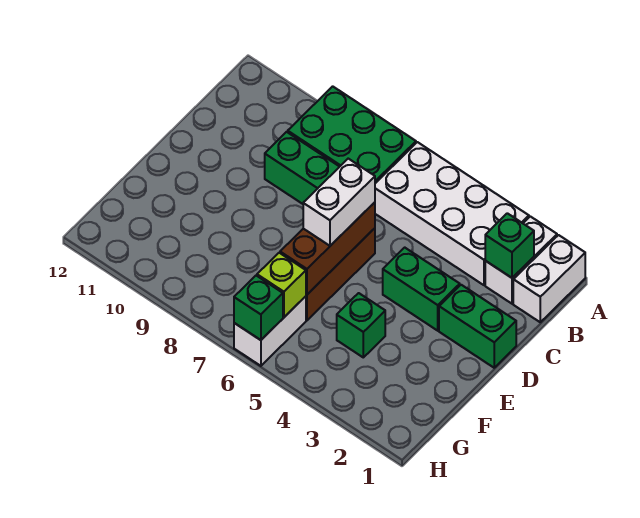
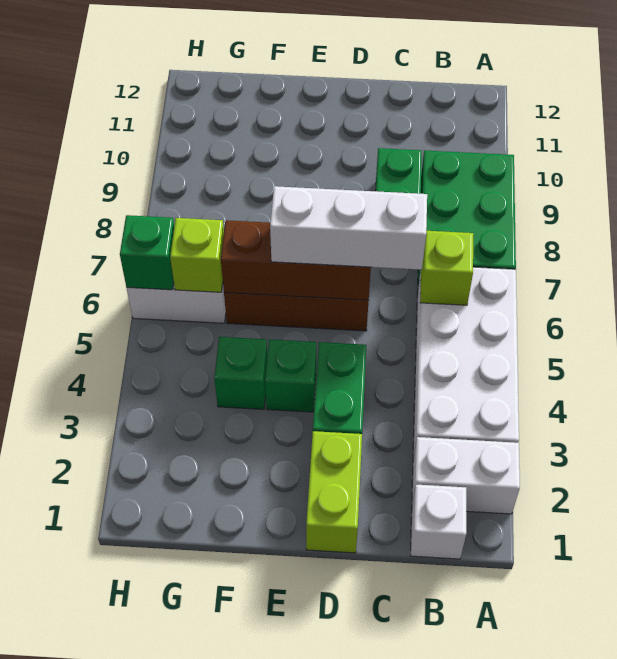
white 1x2 brick [513,235,585,322] -> white 1x1 brick [411,485,466,559]
green 1x1 brick [485,213,534,278] -> green 1x1 brick moved to [265,339,316,412]
none -> lime 1x1 brick [420,231,473,305]
green 1x2 brick [439,285,516,368] -> lime 1x2 brick [306,431,362,553]
white 1x2 brick [303,159,375,246] -> white 1x3 brick [270,186,427,270]

